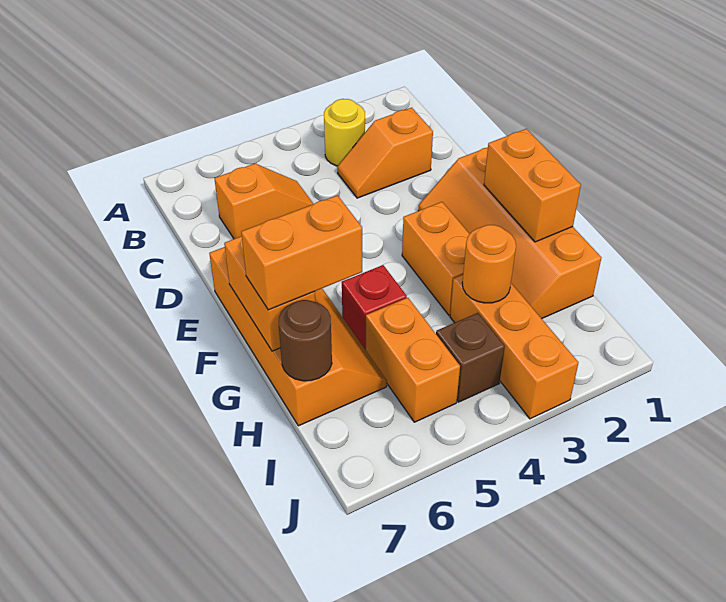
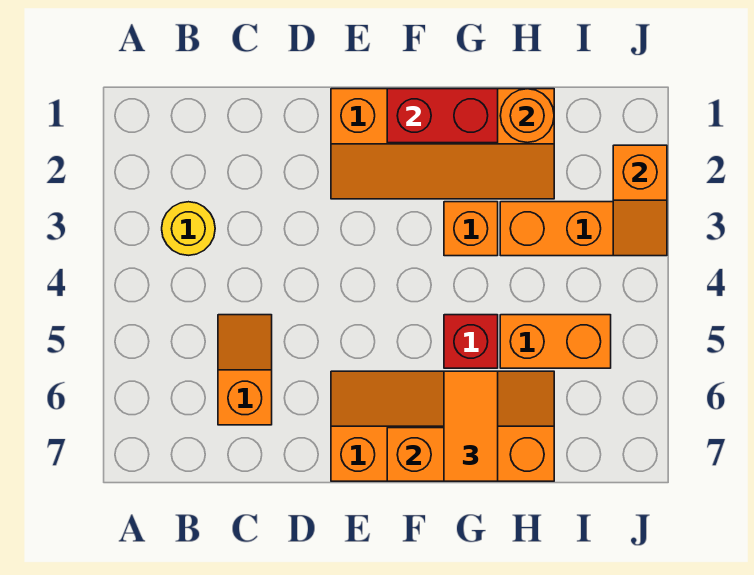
orange 1x2 slope [338,108,433,198] -> orange 1x2 slope moved to [613,145,667,256]
orange 1x2 brick [484,129,581,242] -> red 1x2 brick [387,89,498,143]
orange 1x2 brick [402,202,469,315] -> orange 1x1 brick [444,202,498,256]
orange 1x2 brick [241,195,362,310] -> orange 1x2 tile [444,371,498,481]
orange 1x1 round brick [462,225,516,303] -> orange 1x1 round brick moved to [500,89,554,143]
brown 1x1 round brick [279,300,332,381] -> none
brown 1x1 brick [436,313,505,402] -> none

